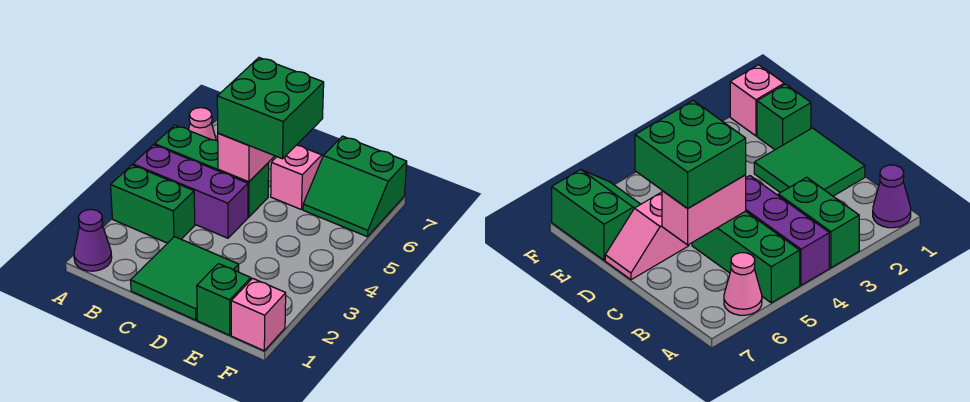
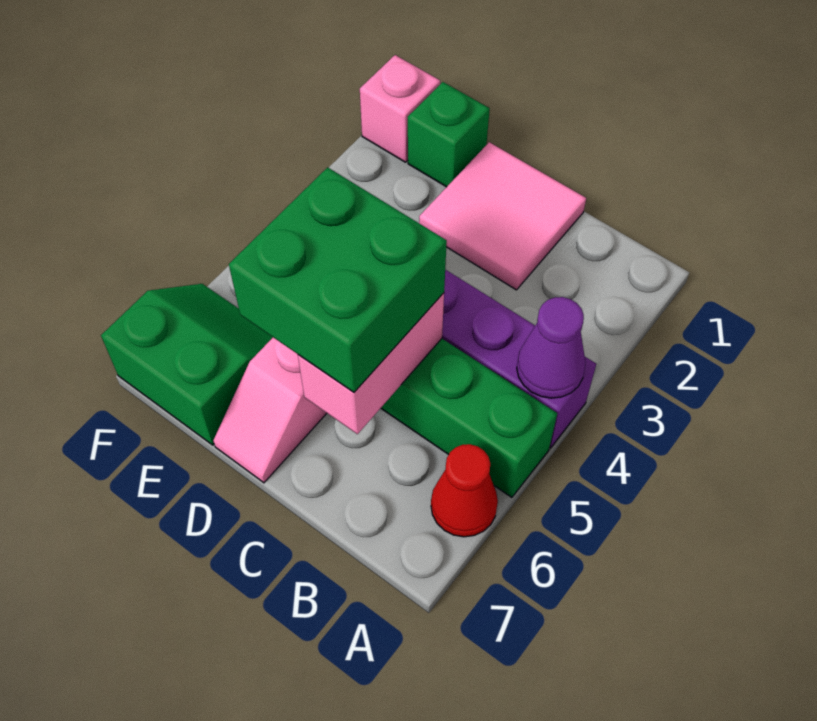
purple 1x1 cone [74,209,112,271] -> purple 1x1 cone moved to [517,297,586,398]
green 1x2 brick [111,165,195,243] -> none
pink 1x1 cone [188,108,216,140] -> red 1x1 cone [431,444,498,537]
green 2x2 tile [131,237,239,320] -> pink 2x2 tile [419,142,586,290]

